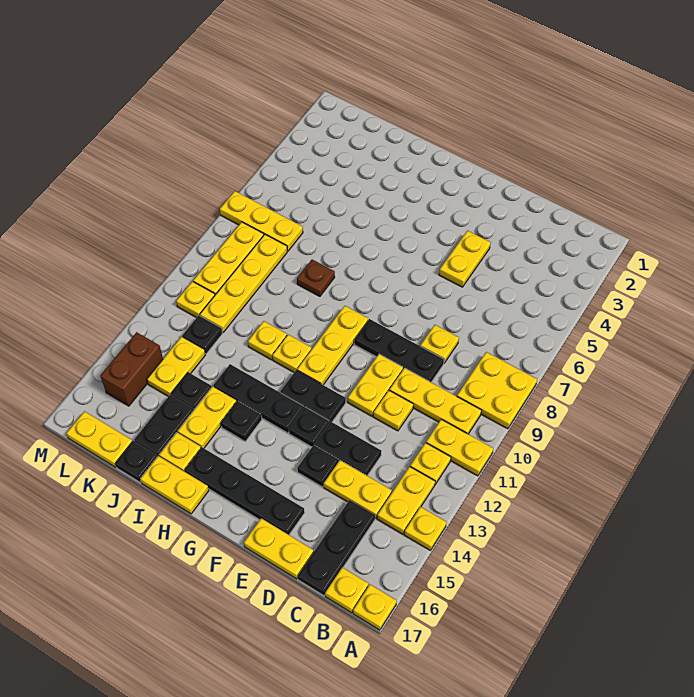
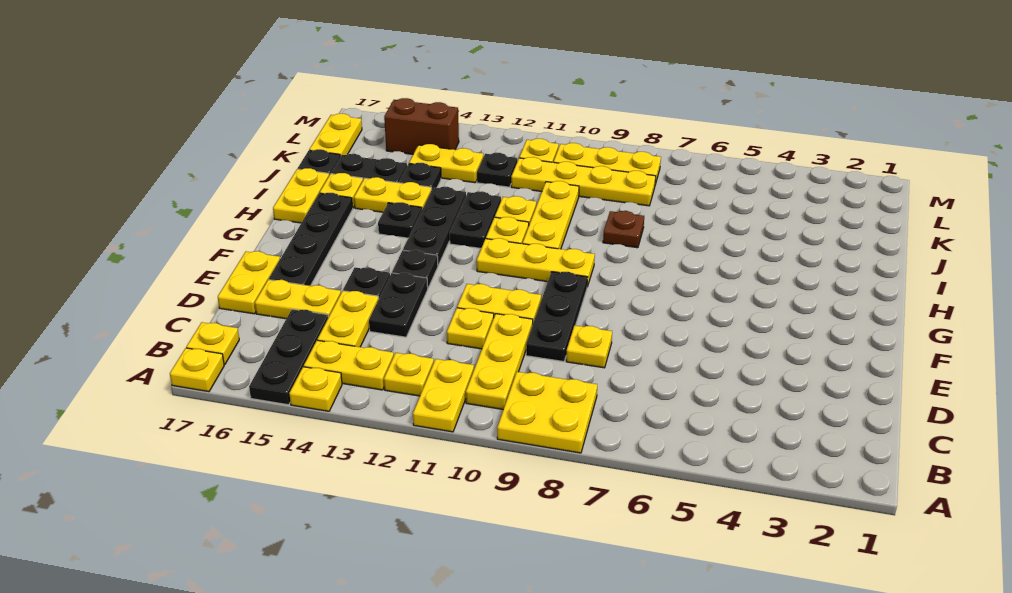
black 1x3 plate [298,500,375,596] -> black 1x3 plate turned to [249,309,328,405]
yellow 1x2 plate [439,231,491,287] -> yellow 1x2 plate moved to [255,280,341,319]
black 1x2 plate [280,370,346,423] -> black 1x2 plate moved to [450,191,501,248]
yellow 1x3 plate [220,191,303,251] -> yellow 1x3 plate moved to [523,181,579,249]

